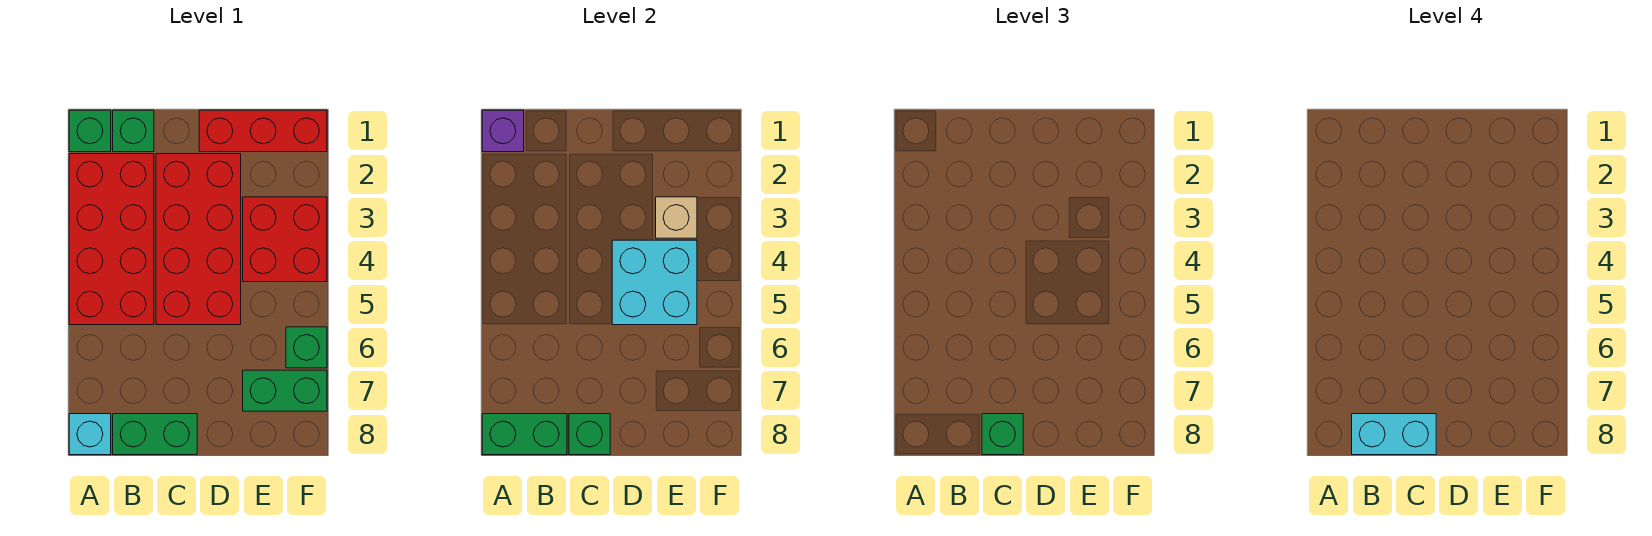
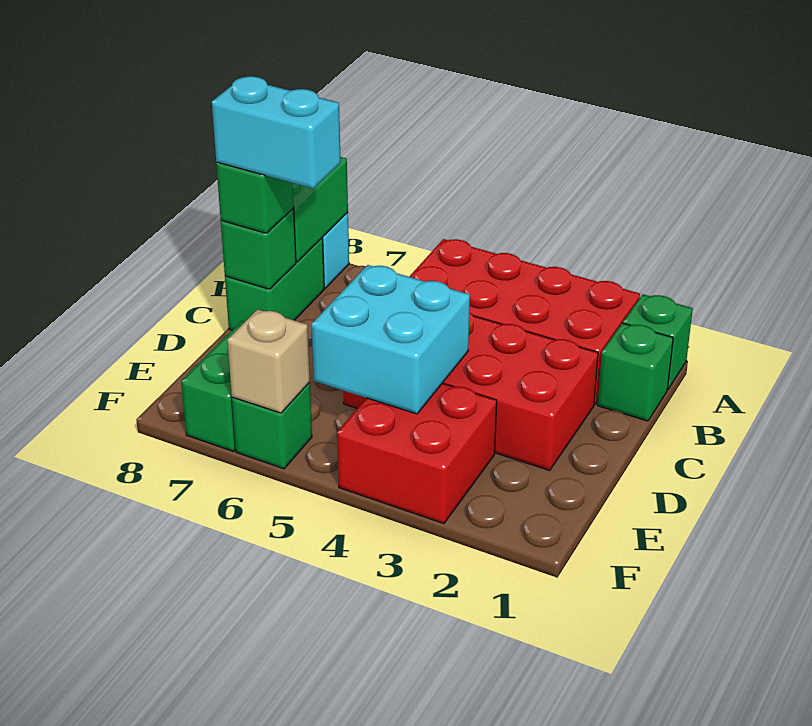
purple 1x1 brick [482,110,524,152] -> none
cyan 1x2 brick [1352,414,1436,455] -> cyan 1x2 brick turned to [212,76,341,189]
red 1x3 brick [199,110,327,152] -> none
tan 1x1 brick [656,197,697,238] -> tan 1x1 brick moved to [227,309,310,413]

